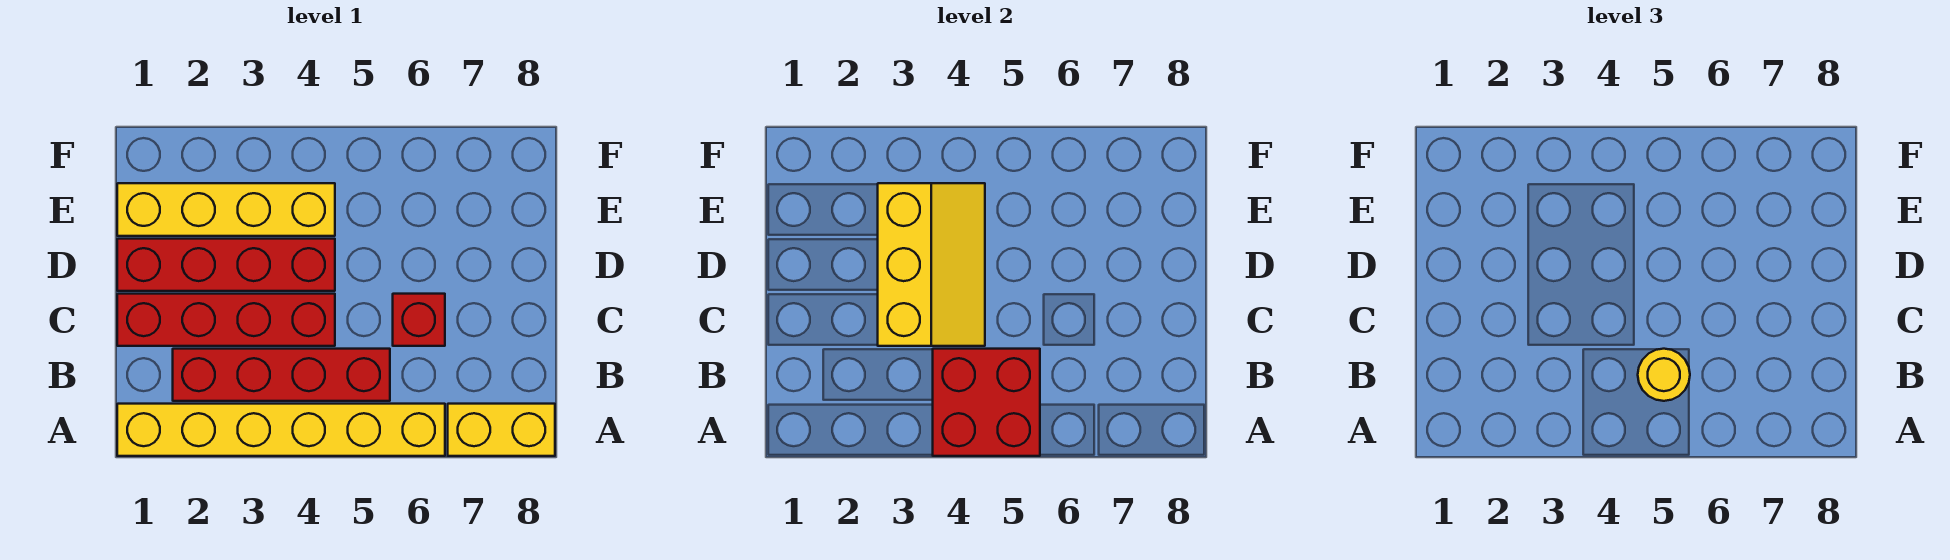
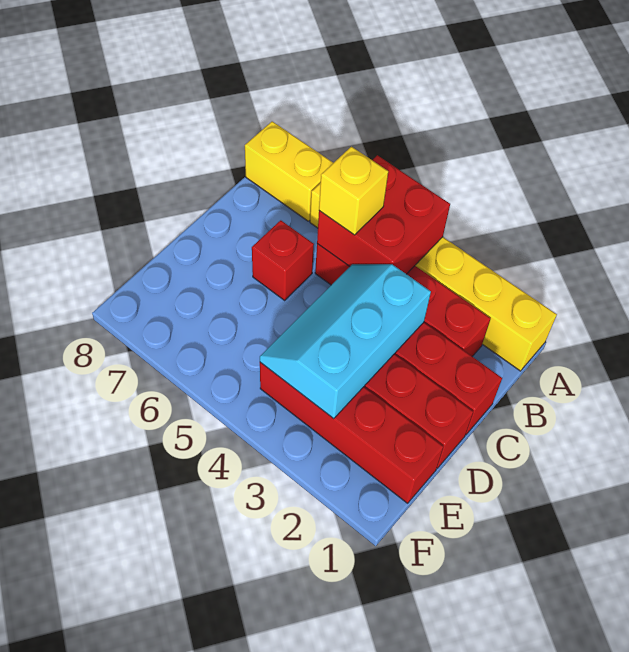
yellow 1x1 round brick [1638,349,1690,401] -> yellow 1x1 brick [319,147,388,235]
yellow 2x3 slope [878,183,985,346] -> cyan 2x3 slope [260,264,431,419]
yellow 1x4 brick [117,183,335,236] -> red 1x4 brick [260,362,444,503]

